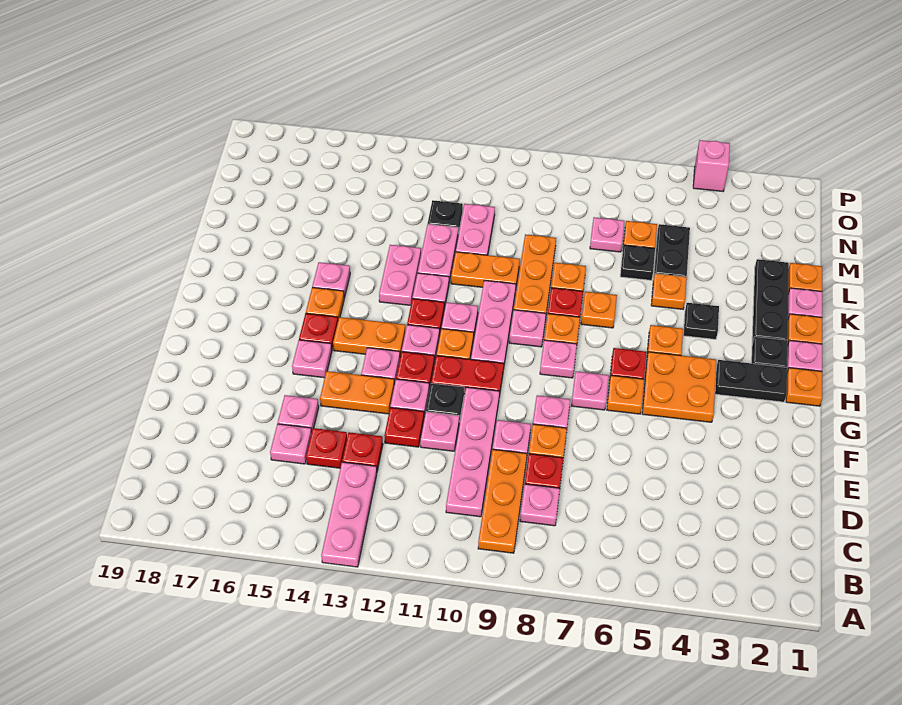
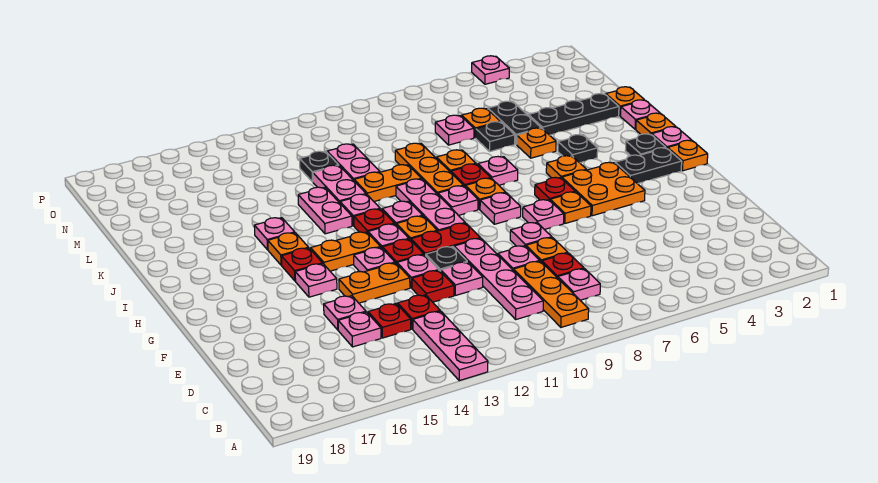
black 1x3 plate [752,259,789,342] -> black 1x3 plate turned to [528,94,619,135]
orange 1x1 plate [581,291,617,328] -> pink 1x1 plate [478,157,518,185]
pink 1x1 brick [693,140,730,191] -> pink 1x1 plate [472,56,509,84]

